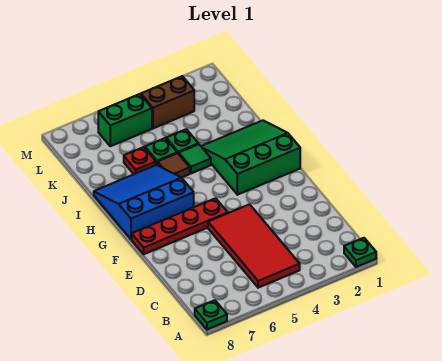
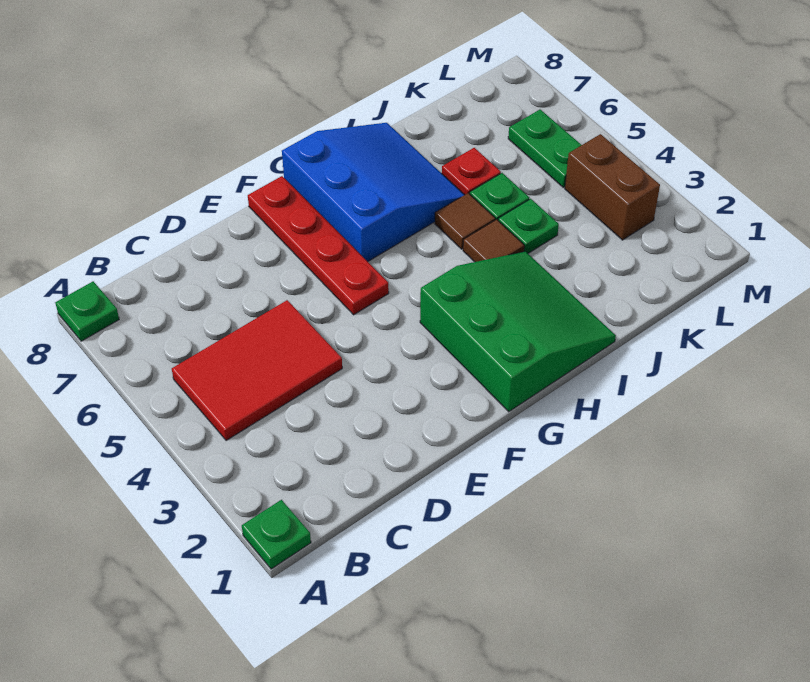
red 2x4 tile [208,204,300,288] -> red 2x3 tile [172,300,342,441]
green 1x1 tile [179,144,211,173] -> brown 1x1 tile [463,219,524,262]
green 1x2 brick [98,94,152,146] -> green 1x2 plate [508,110,581,187]

